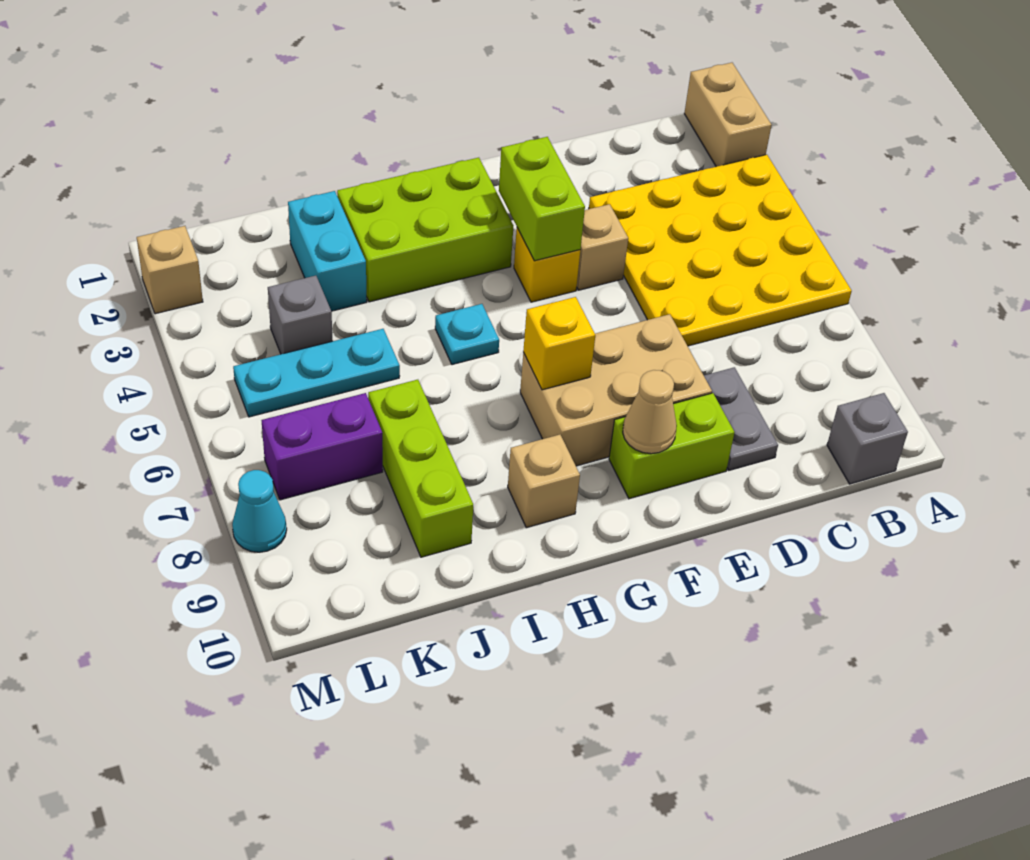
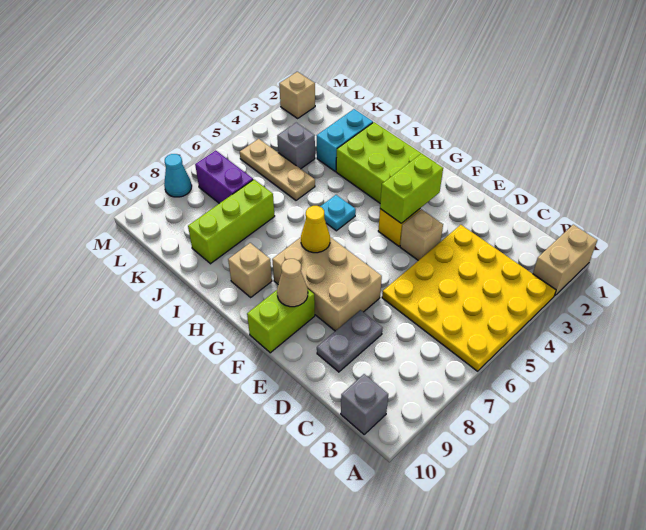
lime 1x2 brick [609,393,735,499] -> lime 1x2 brick turned to [247,290,315,353]
yellow 1x1 brick [523,297,595,390] -> yellow 1x1 cone [301,206,330,253]
cyan 1x3 plate [233,329,400,417] -> tan 1x3 plate [240,139,315,200]

